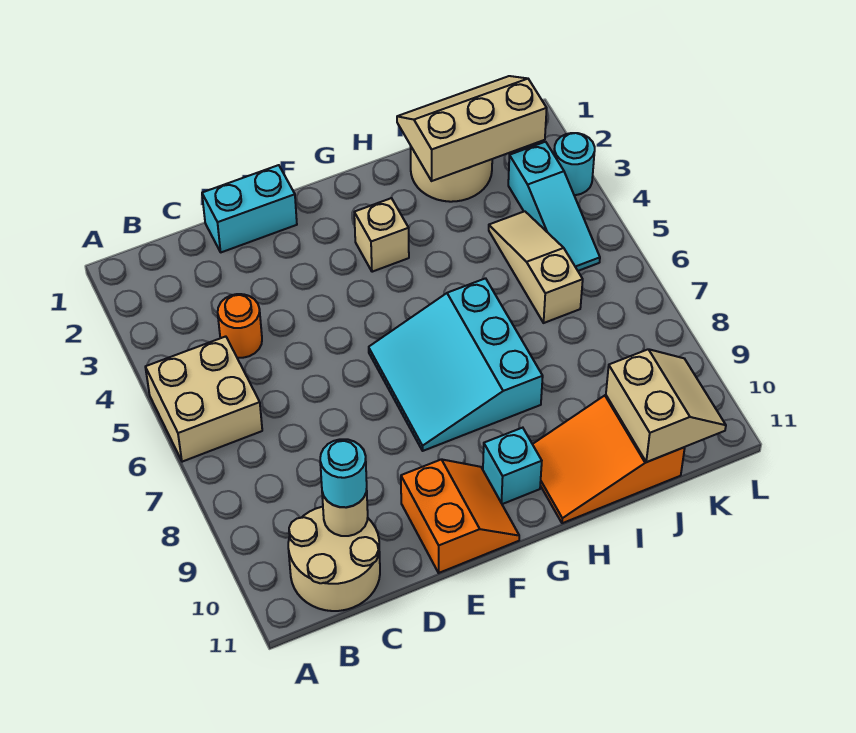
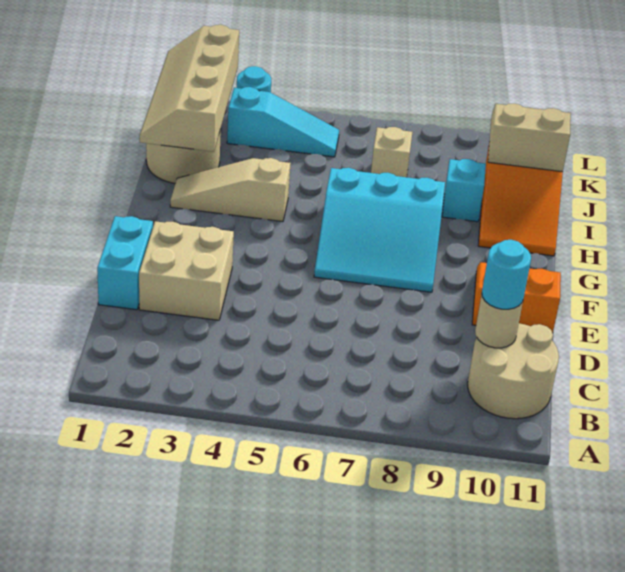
tan 2x2 brick [146,336,262,462] -> tan 2x2 brick moved to [139,221,234,320]
orange 1x1 round brick [218,294,262,358] -> none
tan 1x1 brick [354,198,409,272] -> tan 1x1 brick moved to [371,127,412,177]
cyan 1x1 brick [483,428,542,504] -> cyan 1x1 brick moved to [442,159,486,222]
tan 2x3 slope [397,76,547,181] -> tan 2x4 slope [140,25,239,152]
tan 1x3 slope [489,211,583,323] -> tan 1x3 slope moved to [170,158,291,222]

